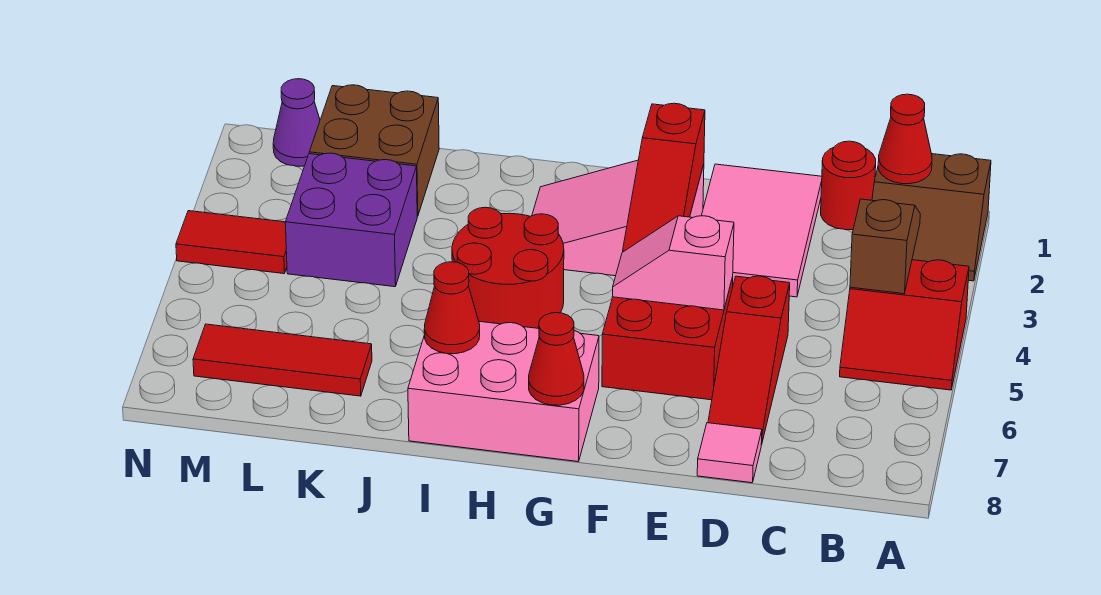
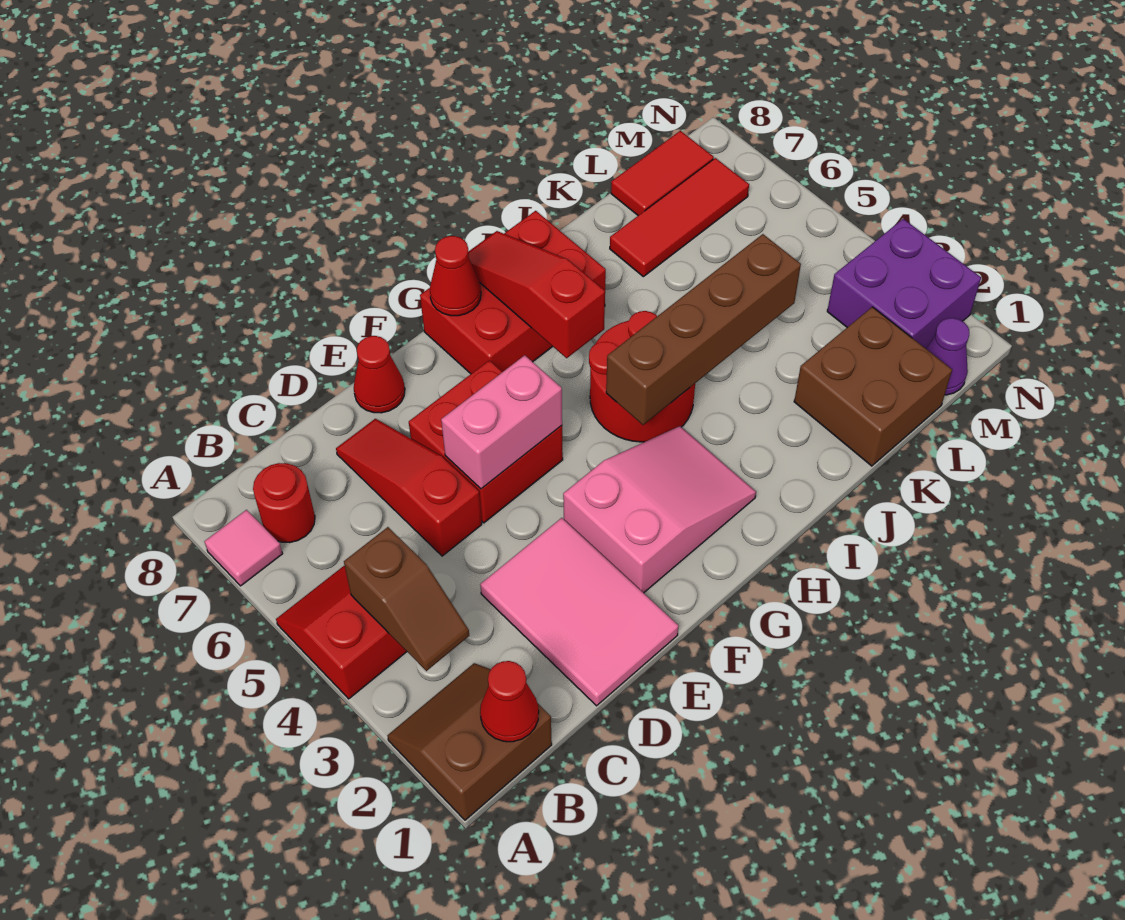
red 1x1 round brick [821,141,876,230] -> red 1x1 round brick moved to [253,463,315,543]
pink 1x1 tile [697,423,762,483] -> pink 1x1 tile moved to [204,510,283,586]
pink 1x2 slope [612,216,734,310] -> pink 1x2 brick [441,355,562,489]
red 1x3 slope [623,103,705,252] -> red 1x3 slope moved to [468,231,605,358]
pink 2x3 brick [408,321,599,462] -> red 2x3 brick [420,211,606,374]
none -> brown 1x4 brick [606,234,801,425]
red 1x1 cone [424,262,480,354] -> red 1x1 cone moved to [354,336,405,413]
purple 2x2 brick [285,153,417,287] -> purple 2x2 brick moved to [827,219,981,348]
red 1x2 tile [176,211,287,274] -> red 1x2 tile moved to [611,131,714,215]

